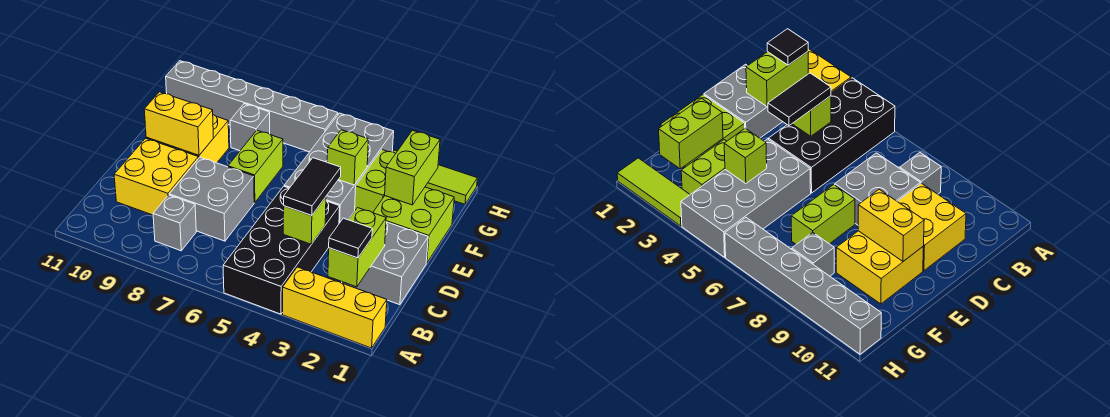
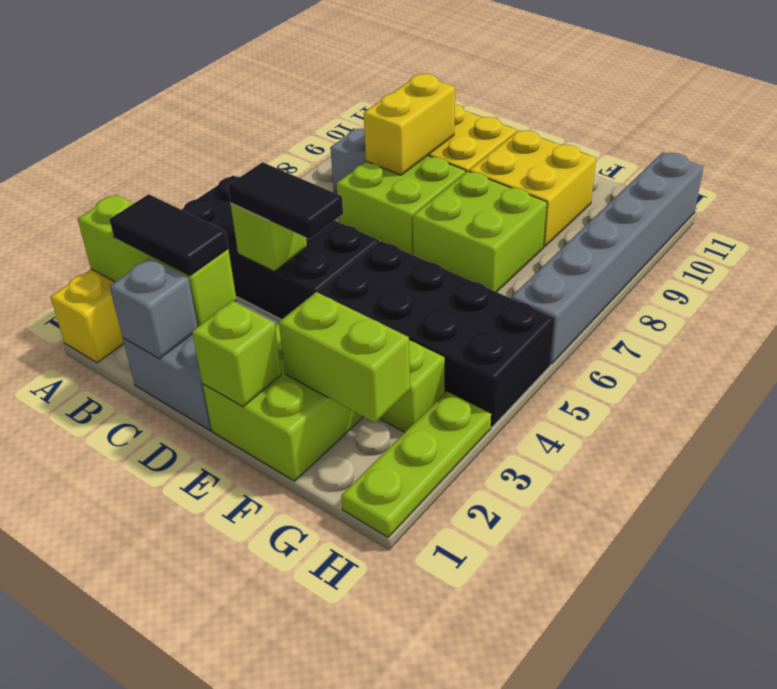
lime 1x2 brick [328,208,386,287] -> lime 1x3 brick [78,195,236,326]
black 1x1 tile [329,218,372,258] -> black 1x2 tile [109,194,228,276]
grey 2x2 brick [169,157,254,241] -> lime 2x2 brick [336,155,466,255]
grey 2x4 brick [284,113,394,223] -> black 2x4 brick [318,241,555,427]
lime 1x2 brick [228,130,283,203] -> lime 2x2 brick [413,171,547,292]
yellow 1x2 brick [144,92,213,155] -> yellow 1x2 brick moved to [364,74,455,175]
lime 1x1 brick [327,130,368,185] -> lime 1x1 brick moved to [192,301,281,407]
grey 1x1 brick [230,104,270,151] -> grey 1x1 brick moved to [109,258,198,359]
lime 1x3 tile [393,150,477,204] -> lime 1x3 plate [341,391,491,537]

